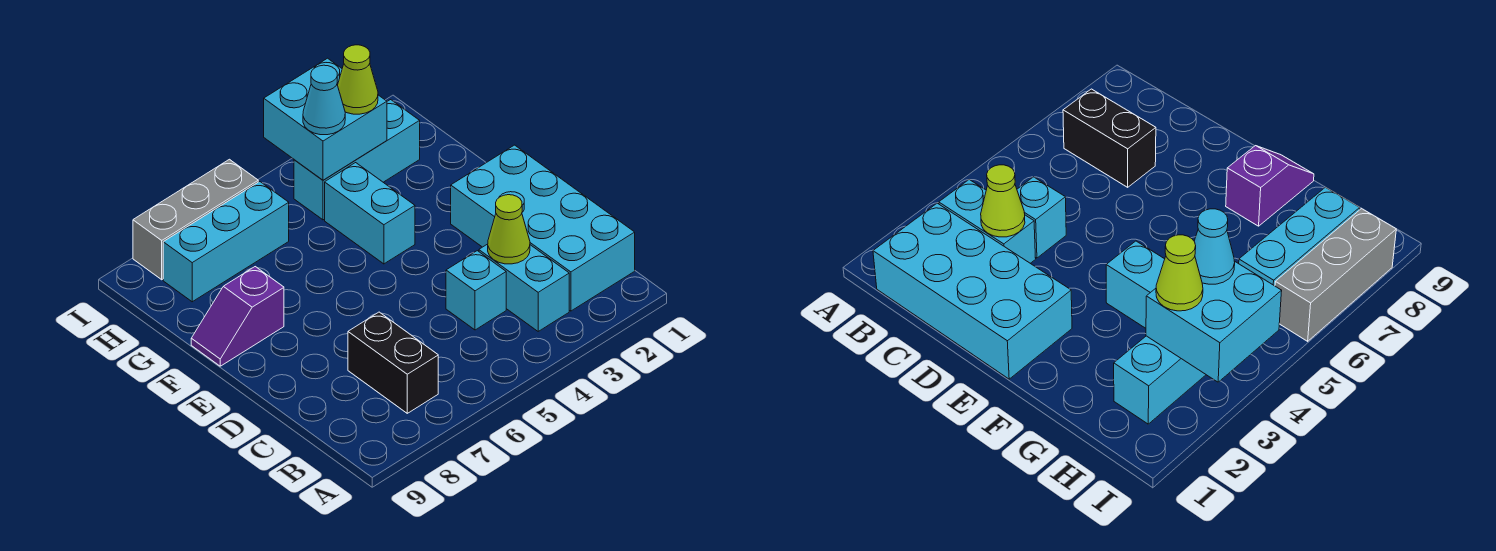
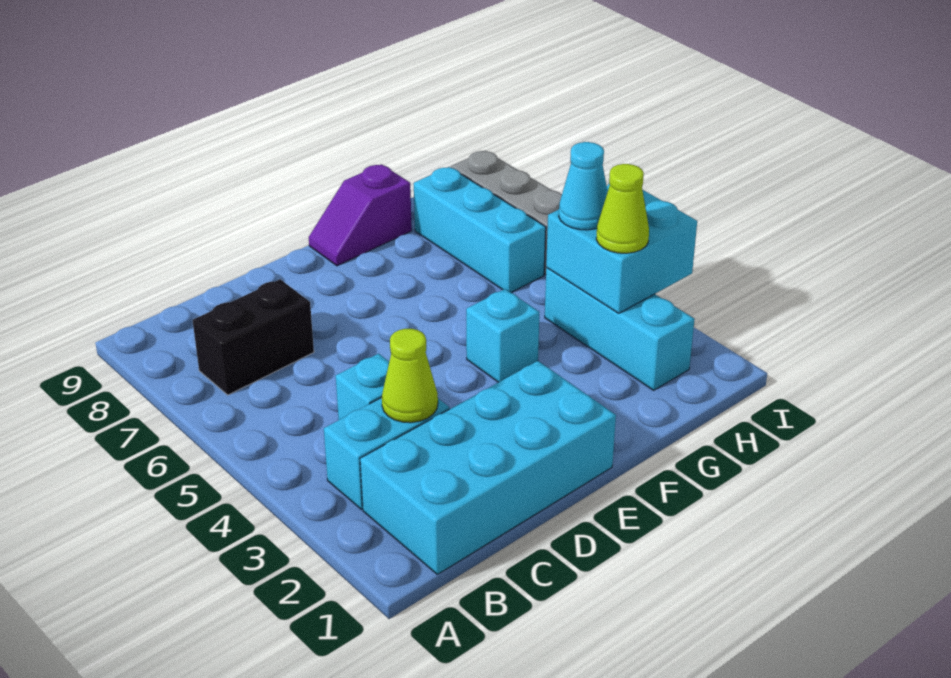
cyan 1x2 brick [325,163,415,264] -> cyan 1x1 brick [466,289,540,382]
purple 1x2 slope [191,267,284,366] -> purple 1x2 slope turned to [309,164,412,266]

